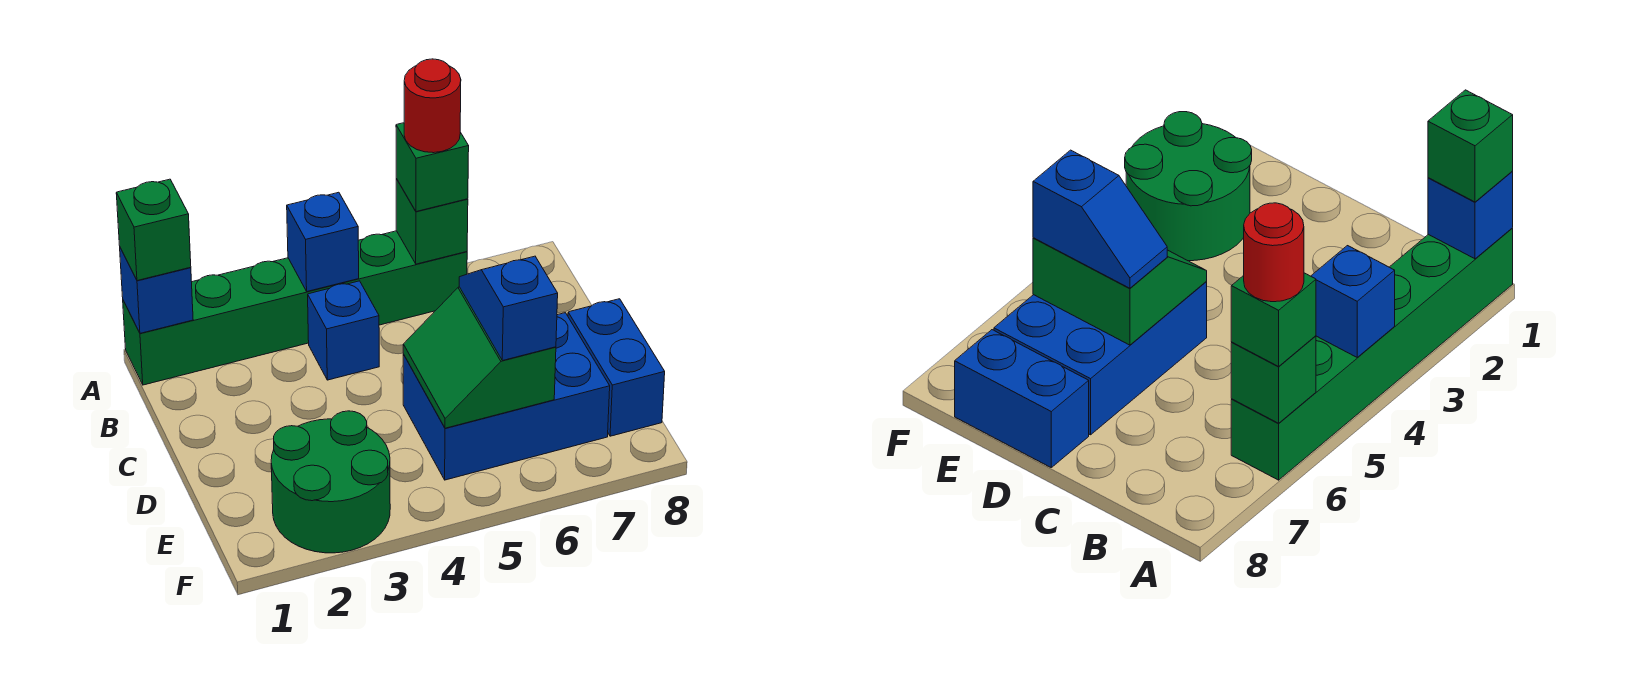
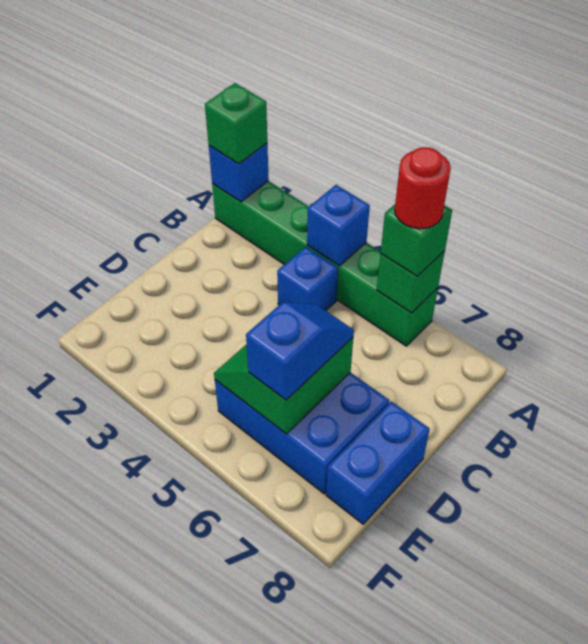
green 2x2 round brick [271,411,390,553] -> none

